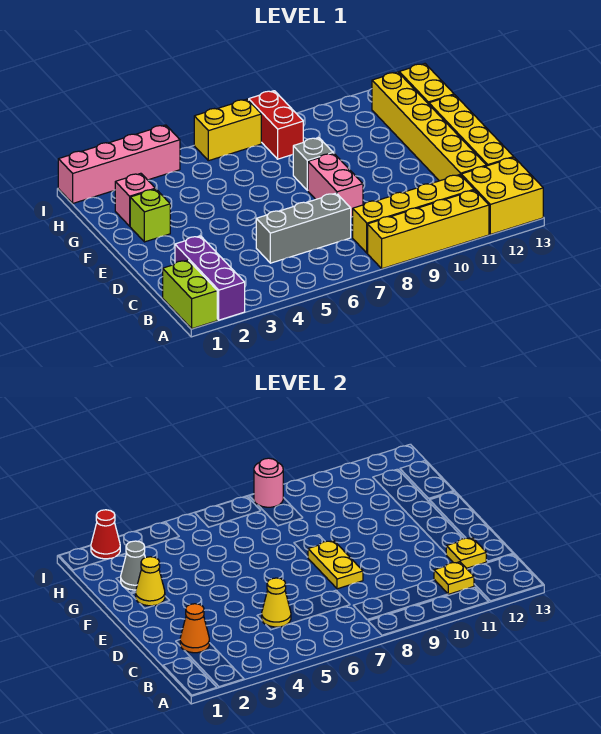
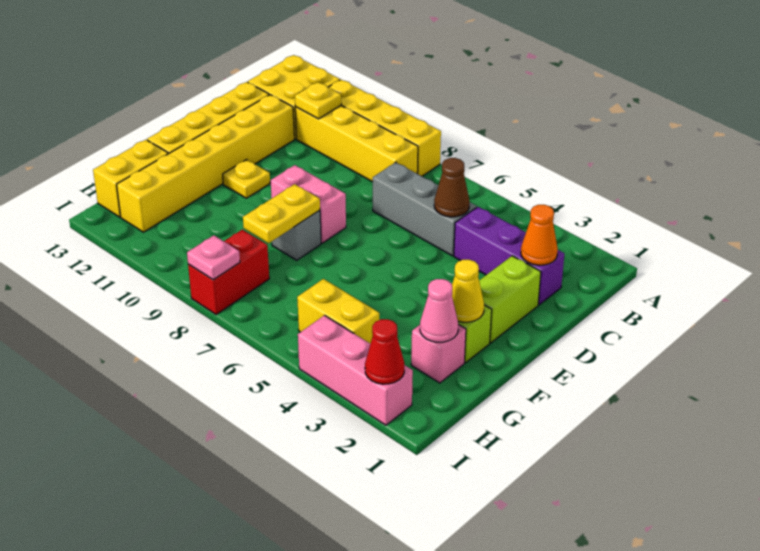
lime 1x2 brick [163,260,217,329] -> lime 1x2 brick moved to [479,256,541,343]
purple 1x3 brick [175,236,245,320] -> purple 1x3 brick turned to [454,207,564,305]
yellow 1x1 cone [262,578,291,627] -> brown 1x1 cone [434,158,470,217]
yellow 1x1 plate [446,538,486,568] -> yellow 1x1 plate moved to [223,160,270,198]
pink 1x2 brick [308,153,363,217] -> pink 1x2 brick turned to [271,165,346,243]
yellow 1x2 plate [308,541,363,589] -> yellow 1x2 plate moved to [243,184,320,243]
grey 1x1 cone [121,541,145,590] -> pink 1x1 cone [420,279,458,342]
pink 1x4 brick [58,125,180,203] -> pink 1x3 brick [298,315,413,425]
yellow 1x2 brick [194,99,261,161] -> yellow 1x2 brick moved to [297,279,379,344]
pink 1x1 round brick [254,458,283,507] -> pink 1x1 plate [187,235,240,280]

